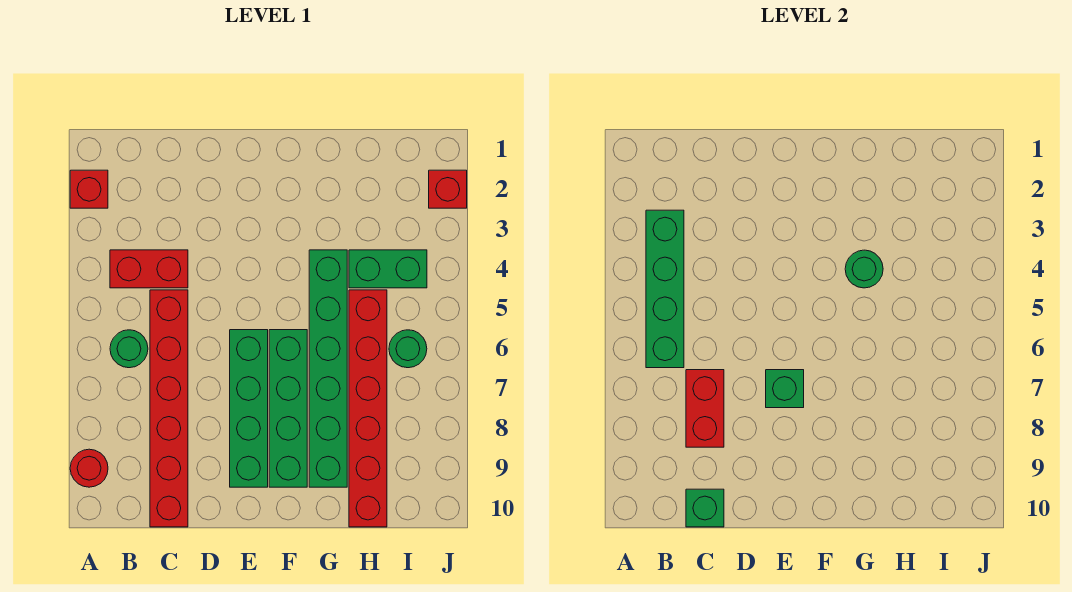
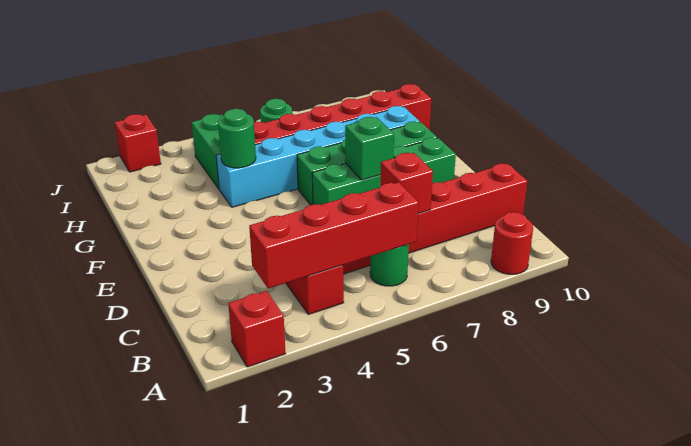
green 1x4 brick [646,210,684,368] -> red 1x4 brick [249,182,418,288]
red 1x2 brick [686,370,724,447] -> red 1x1 brick [381,153,433,213]
green 1x1 brick [686,489,724,527] -> none
green 1x6 brick [309,250,347,487] -> cyan 1x6 brick [216,106,419,207]

